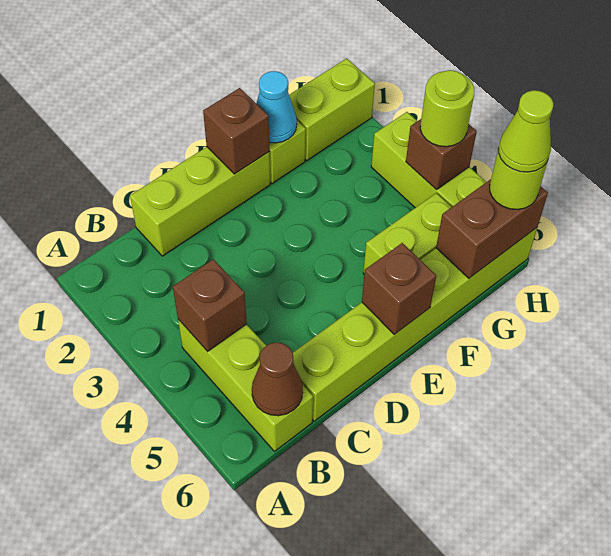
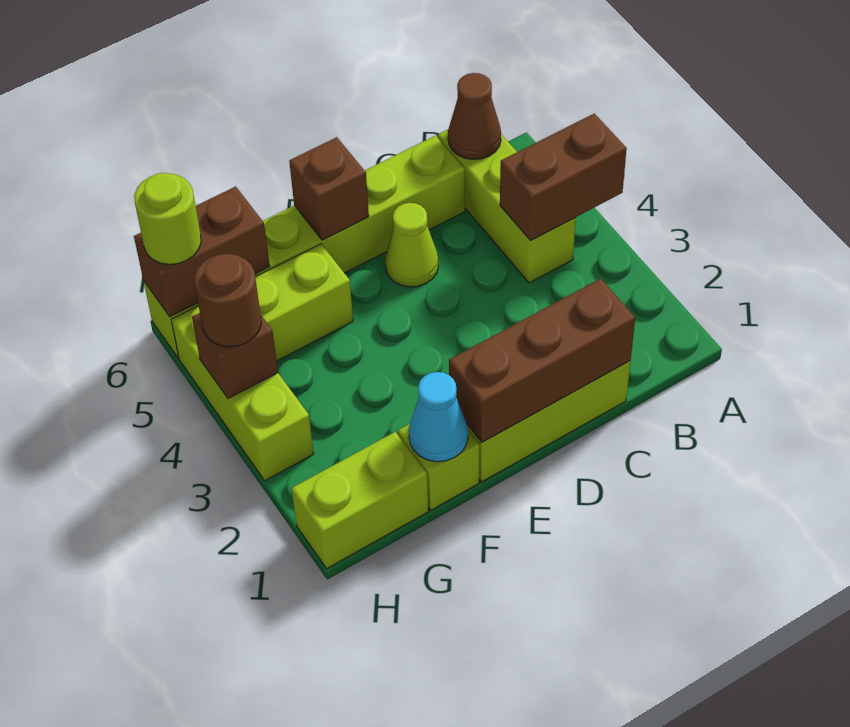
brown 1x1 brick [173,259,247,351] -> brown 1x2 brick [500,114,627,241]
brown 1x1 brick [203,88,269,174] -> brown 1x3 brick [449,278,635,442]
lime 1x1 round brick [420,70,474,147] -> brown 1x1 round brick [194,254,261,347]
lime 1x1 cone [499,90,553,172] -> lime 1x1 cone moved to [385,203,438,287]

